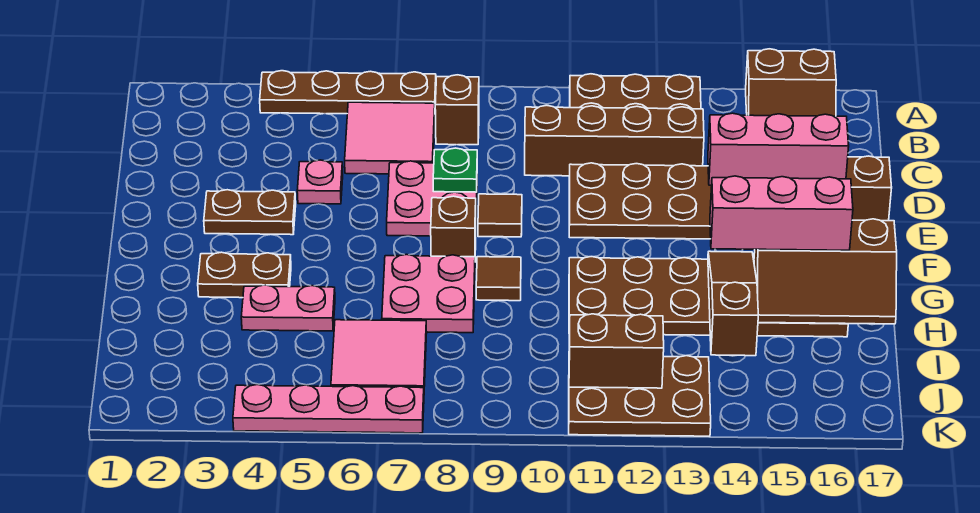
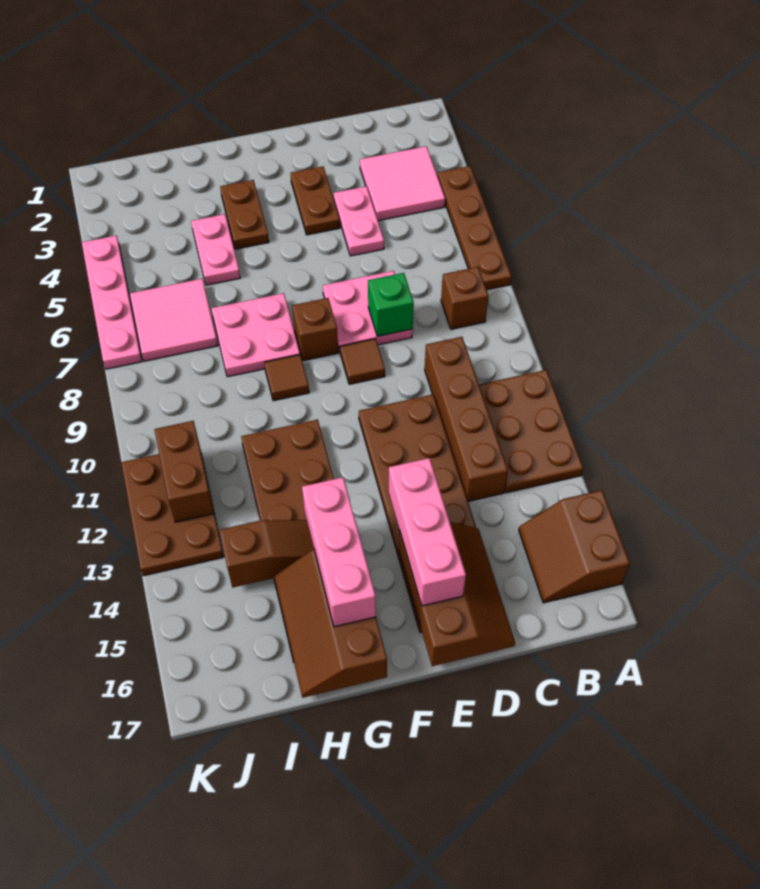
pink 2x2 tile [345,102,435,174] -> pink 2x2 tile moved to [360,146,445,221]
pink 1x1 plate [297,160,343,204] -> pink 1x2 plate [333,186,384,256]
green 1x1 plate [433,148,477,192] -> green 1x1 brick [368,273,414,336]

